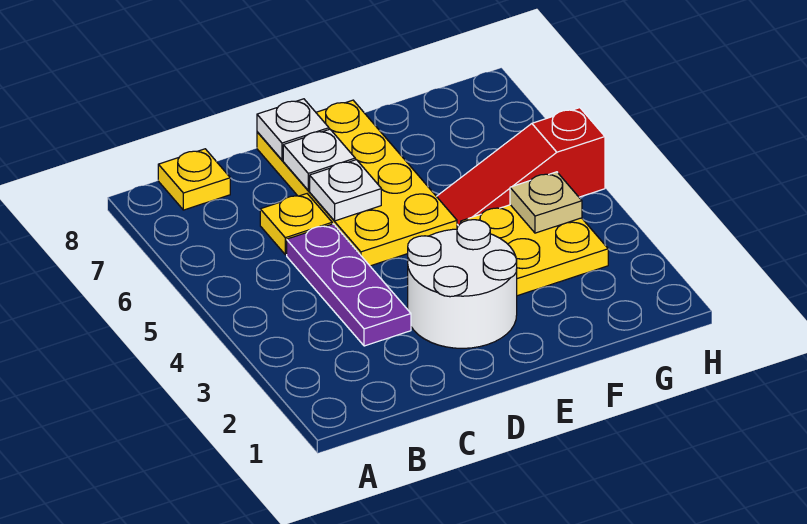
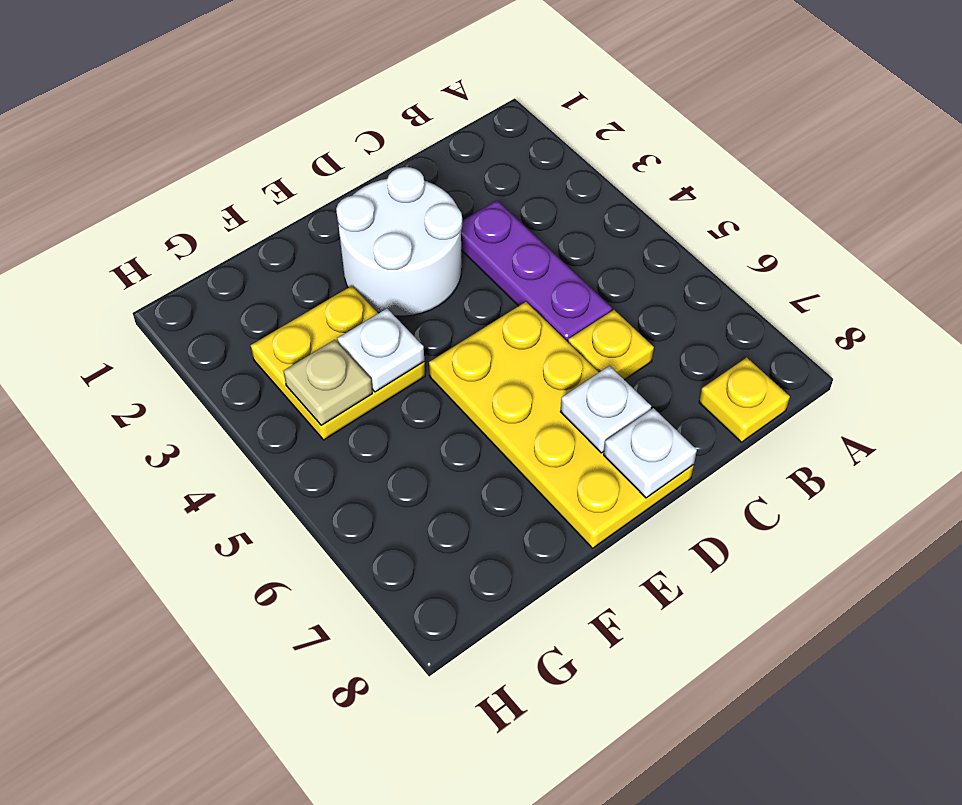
white 1x1 plate [310,160,381,221] -> white 1x1 plate moved to [337,309,424,392]
red 1x3 slope [436,108,605,227] -> none

